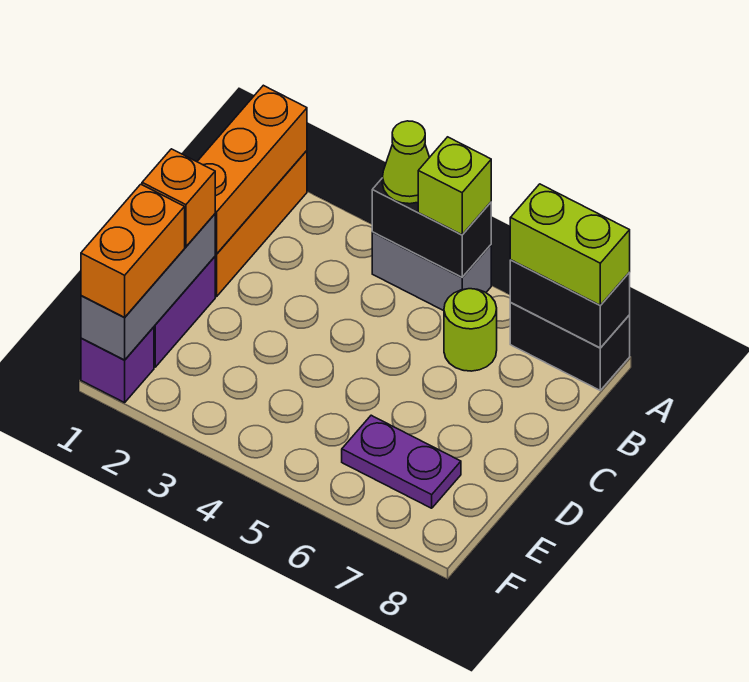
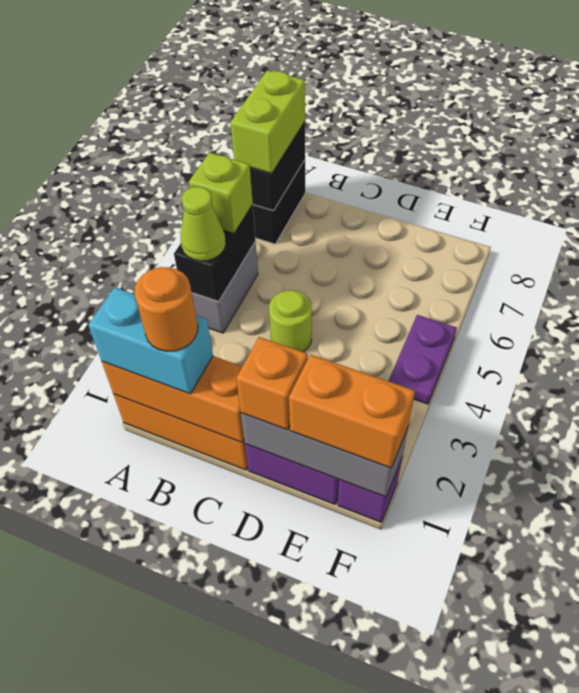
none -> cyan 1x2 brick [88,287,213,394]
none -> orange 1x1 round brick [134,267,198,351]
lime 1x1 round brick [444,289,497,371] -> lime 1x1 round brick moved to [269,290,312,352]
purple 1x2 plate [342,415,461,508] -> purple 1x2 plate moved to [389,315,457,404]

